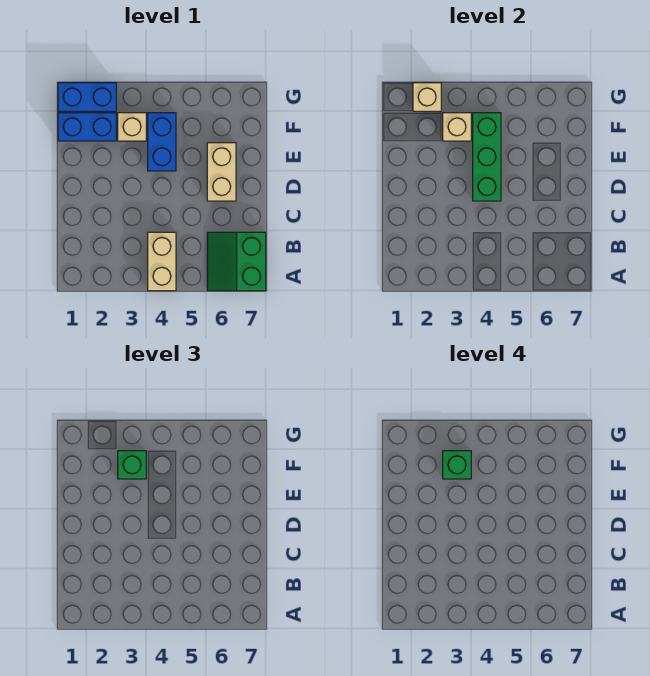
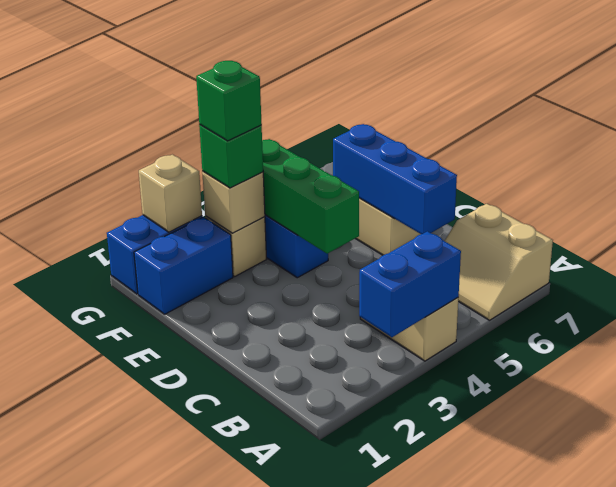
none -> blue 1x2 brick [359,231,461,337]
green 2x2 slope [207,232,266,291] -> tan 2x2 slope [445,204,553,320]
none -> blue 1x3 brick [333,124,457,234]

